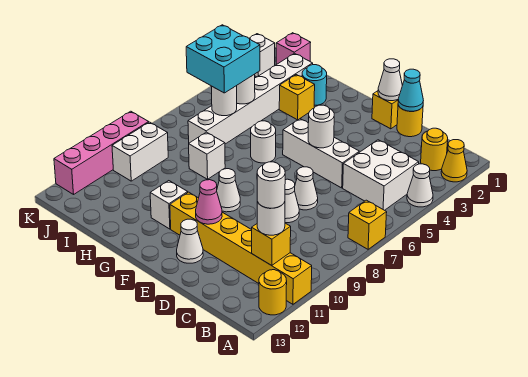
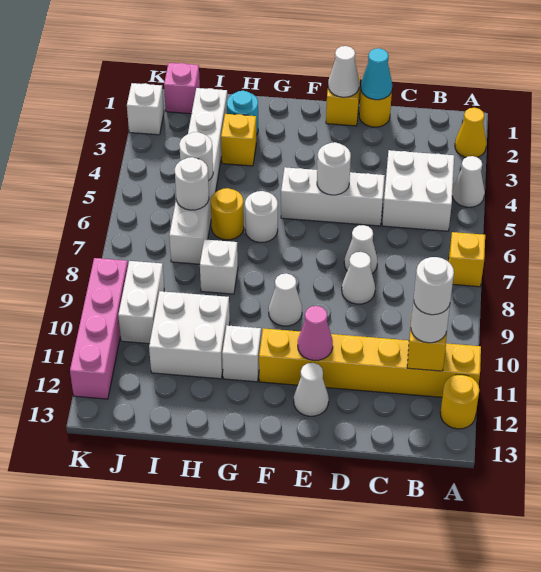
yellow 1x1 round brick [421,128,448,171] -> yellow 1x1 round brick moved to [211,188,244,240]
none -> white 2x2 brick [149,291,230,379]
cyan 2x2 brick [186,25,260,93] -> none

